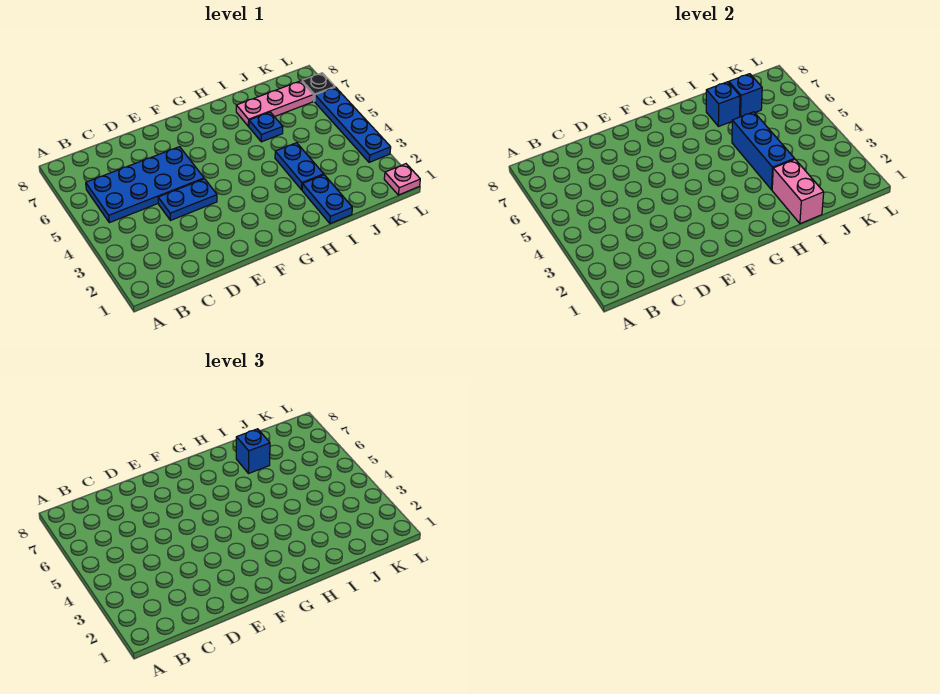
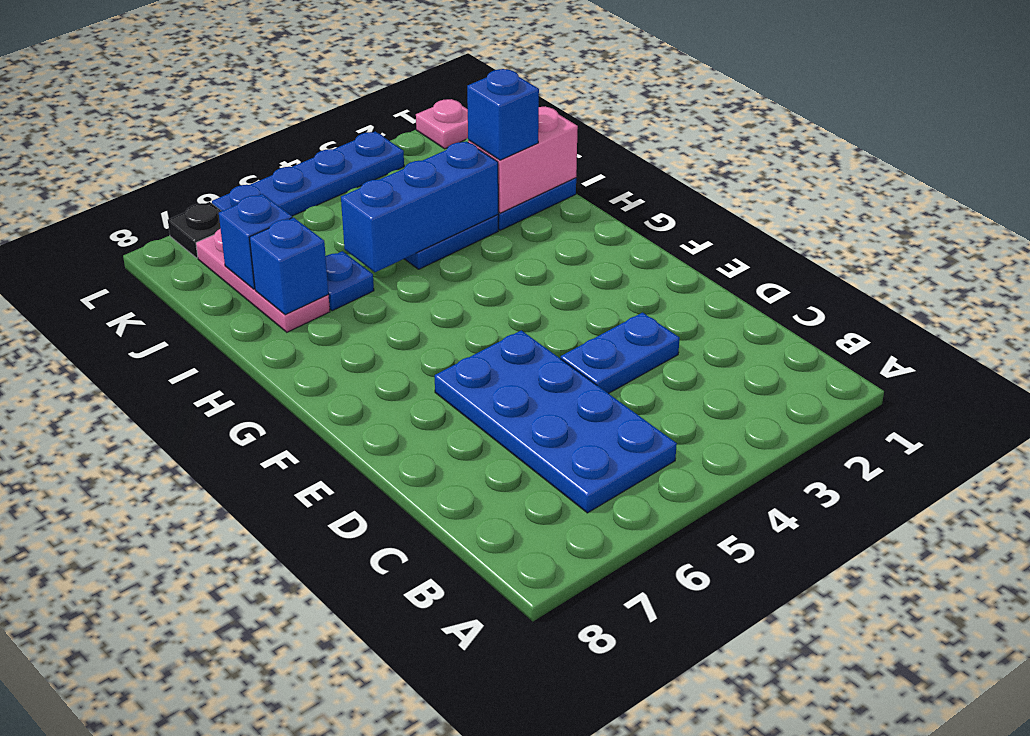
blue 1x2 plate [158,179,217,220] -> blue 1x2 plate turned to [561,313,680,394]
blue 1x1 brick [236,429,270,474] -> blue 1x1 brick moved to [467,69,539,160]

